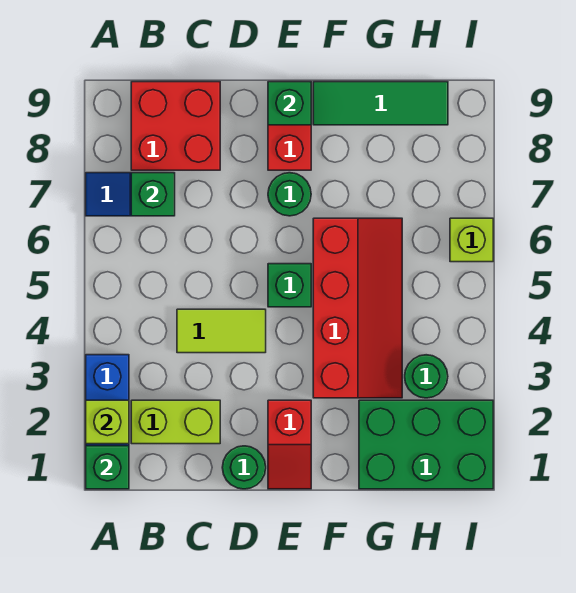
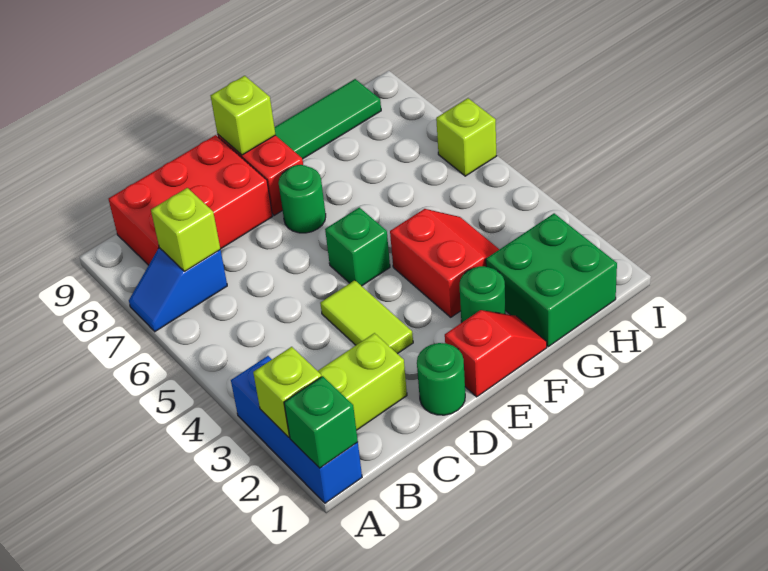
green 1x1 brick [131,173,175,216] -> lime 1x1 brick [151,188,220,272]
red 2x2 brick [131,82,220,170] -> red 2x3 brick [109,135,273,265]
lime 1x2 tile [177,309,266,353] -> lime 1x2 tile turned to [320,280,413,354]
red 1x2 slope [268,400,311,489] -> red 1x2 slope turned to [445,310,547,397]
green 1x1 brick [268,82,311,125] -> lime 1x1 brick [211,76,275,155]
red 2x4 slope [313,218,402,398] -> red 2x2 slope [390,209,499,317]
green 2x3 brick [359,400,493,489] -> green 2x2 brick [486,213,617,347]
green 1x1 round brick [405,355,448,398] -> green 1x1 round brick moved to [459,266,506,322]

